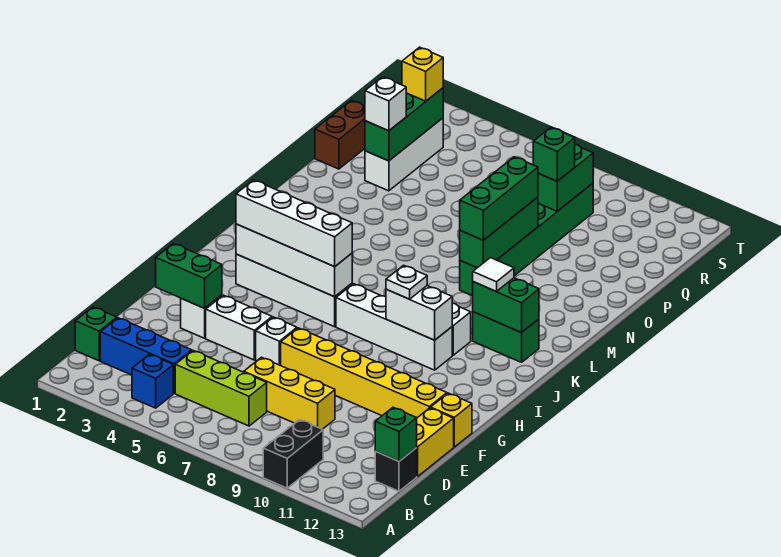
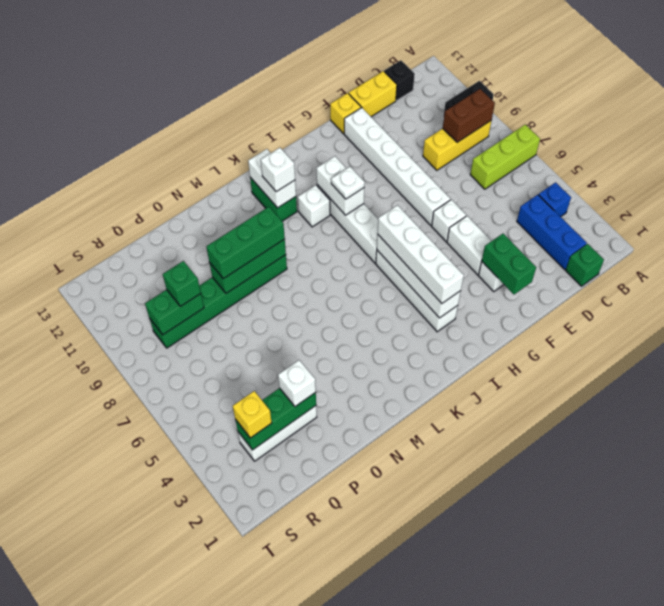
lime 1x3 brick [175,351,267,426] -> lime 1x3 brick turned to [470,125,540,189]
green 1x1 brick [375,408,417,461] -> none
yellow 1x3 brick [244,357,335,429] -> yellow 1x3 brick turned to [423,121,491,170]
yellow 1x6 brick [281,328,447,418] -> white 1x6 brick [344,108,450,225]
green 1x2 brick [473,278,539,333] -> white 1x2 brick [248,149,296,208]
white 1x1 tile [473,258,514,291] -> white 1x1 brick [261,148,295,192]
brown 1x2 brick [315,101,365,169] -> brown 1x2 brick moved to [443,89,495,142]

